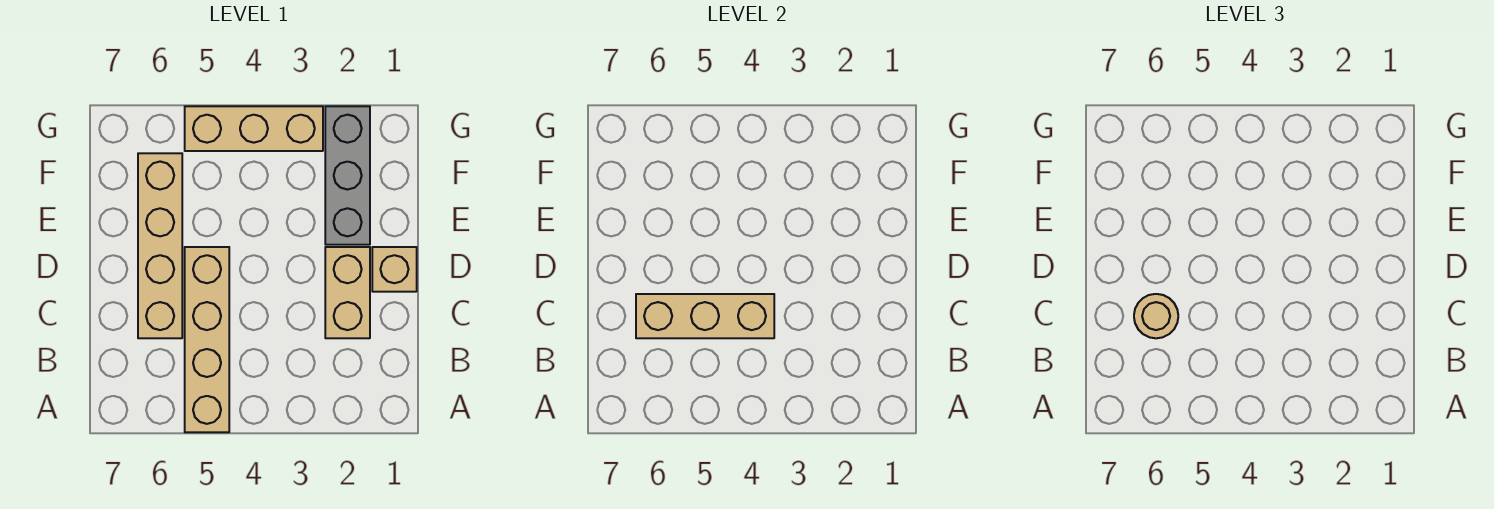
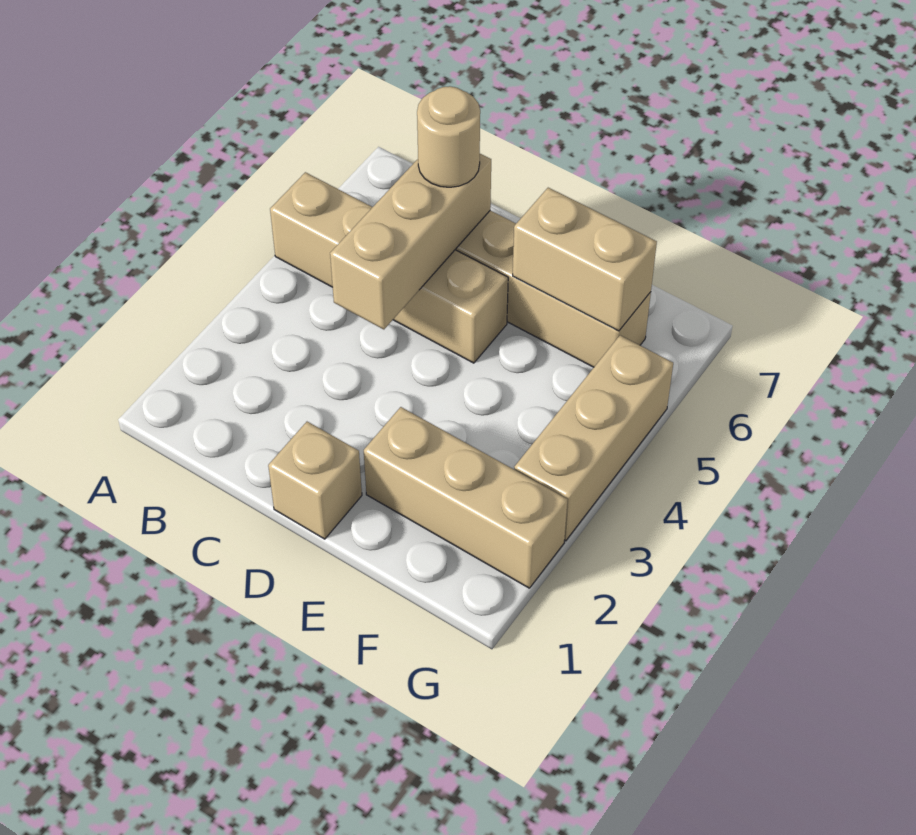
tan 1x2 brick [325,247,370,338] -> tan 1x2 brick moved to [513,188,657,331]
grey 1x3 brick [325,106,370,245] -> tan 1x3 brick [364,407,568,588]

